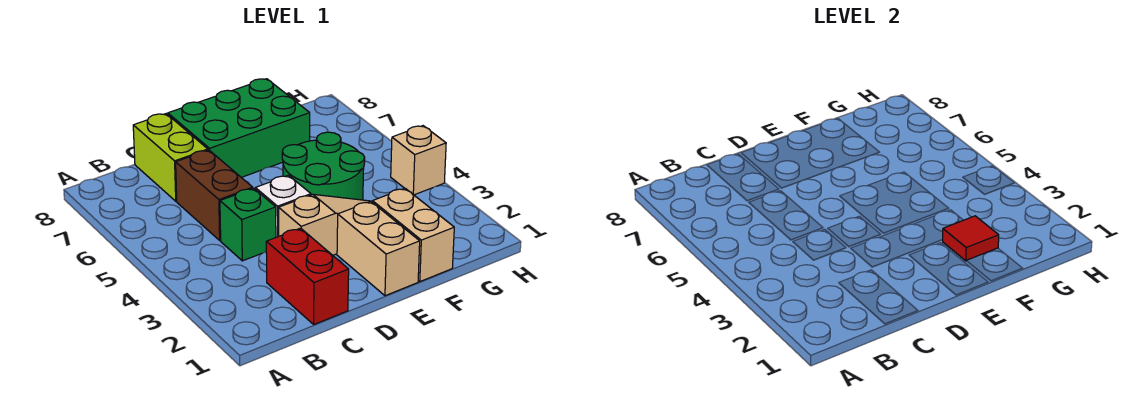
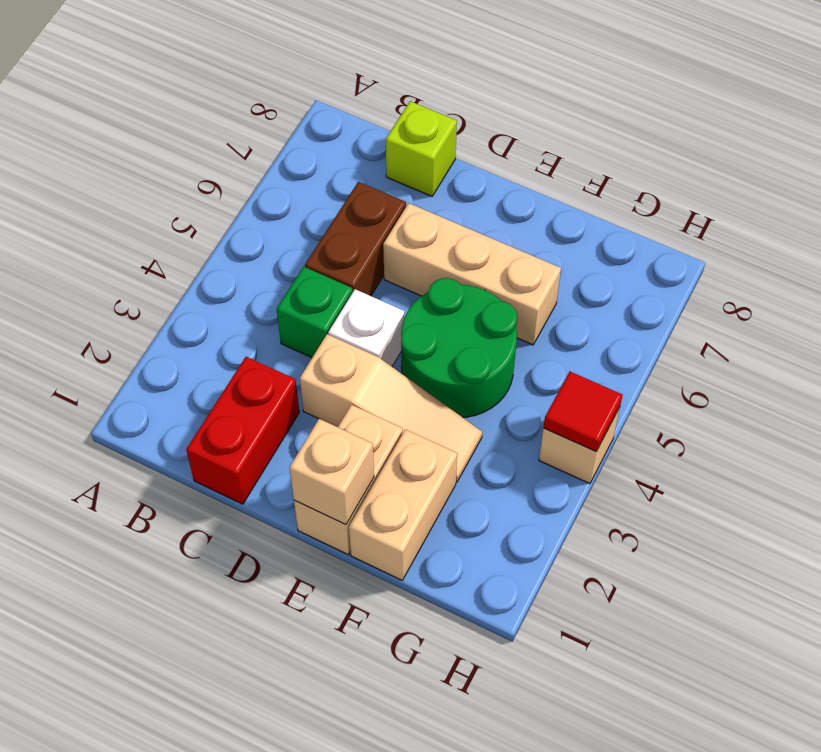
lime 1x2 brick [133,114,208,201] -> lime 1x1 brick [386,101,457,196]
none -> tan 1x3 brick [383,203,561,345]
green 2x3 brick [168,79,310,177] -> none
none -> tan 1x1 brick [290,419,374,525]
red 1x1 tile [942,216,999,261] -> red 1x1 tile moved to [543,372,622,452]

